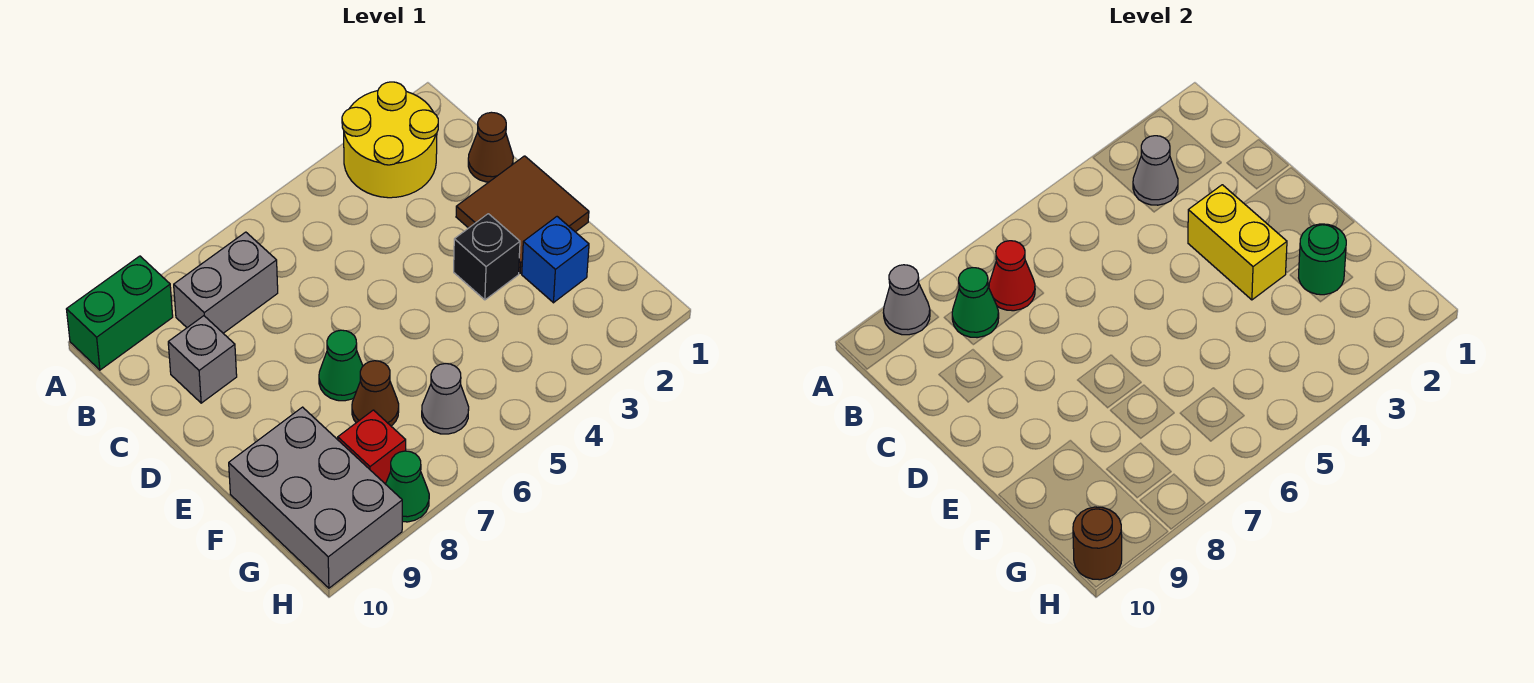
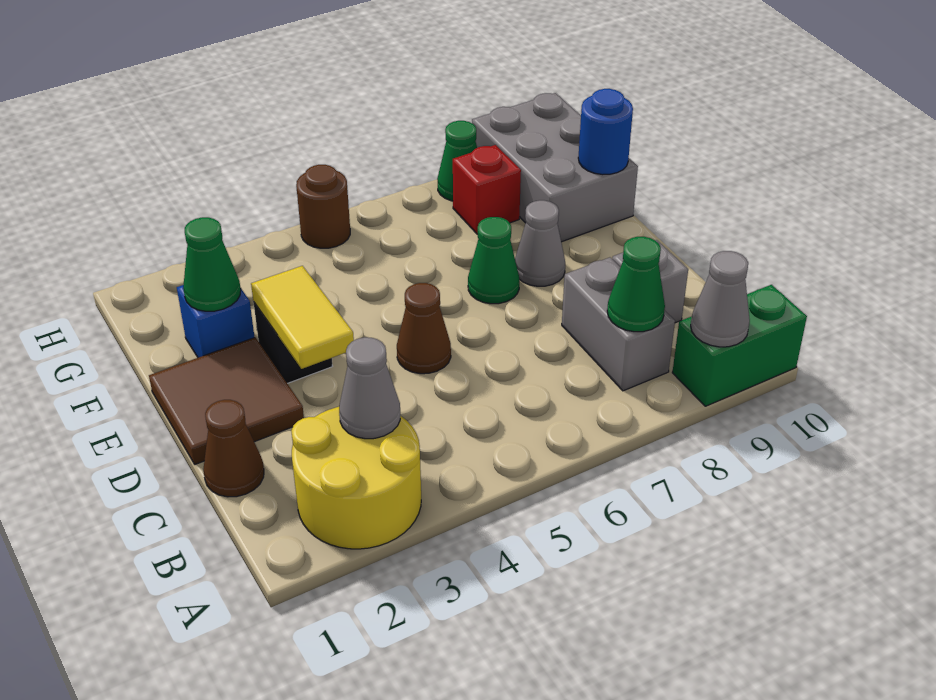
grey 1x2 brick [174,232,278,333] -> grey 1x2 brick turned to [562,257,675,391]
red 1x1 cone [989,241,1035,311] -> none
yellow 1x2 brick [1188,185,1287,300] -> yellow 1x2 tile [251,266,354,369]
green 1x1 round brick [1299,224,1346,295] -> green 1x1 cone [183,217,241,311]
brown 1x1 cone [352,361,399,426] -> brown 1x1 cone moved to [397,283,451,374]
none -> blue 1x1 round brick [578,89,633,175]
grey 1x1 cone [422,364,469,434] -> grey 1x1 cone moved to [515,200,565,286]
brown 1x1 round brick [1073,507,1122,580] -> brown 1x1 round brick moved to [296,165,350,248]

